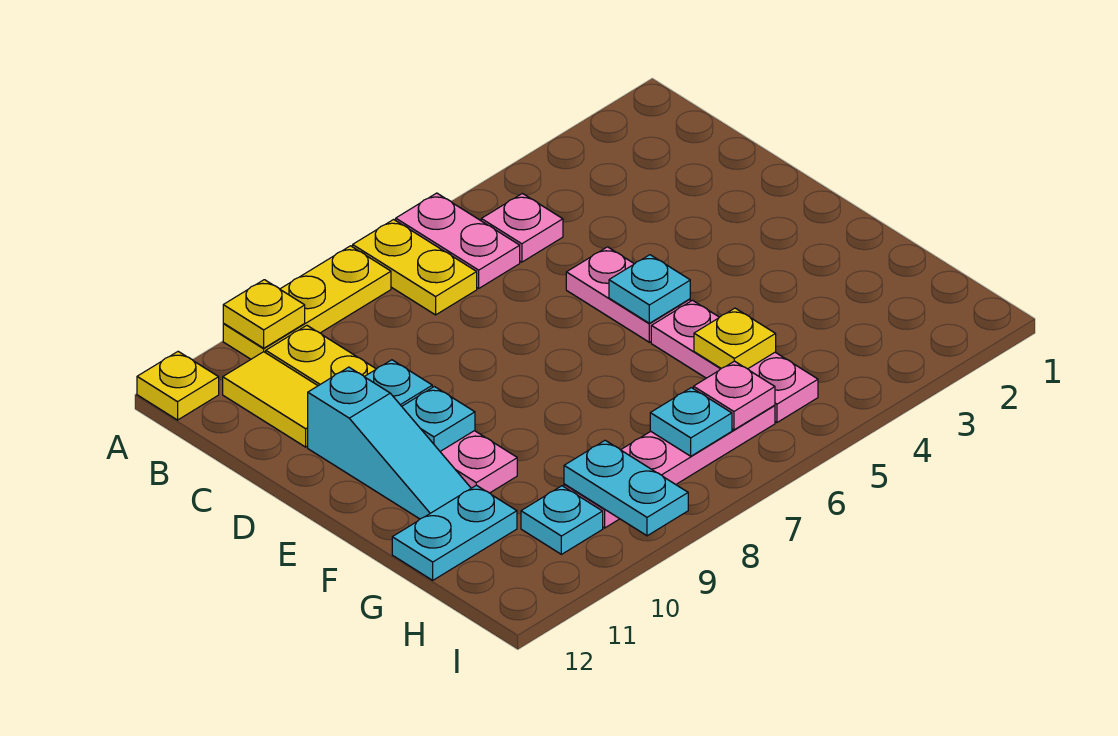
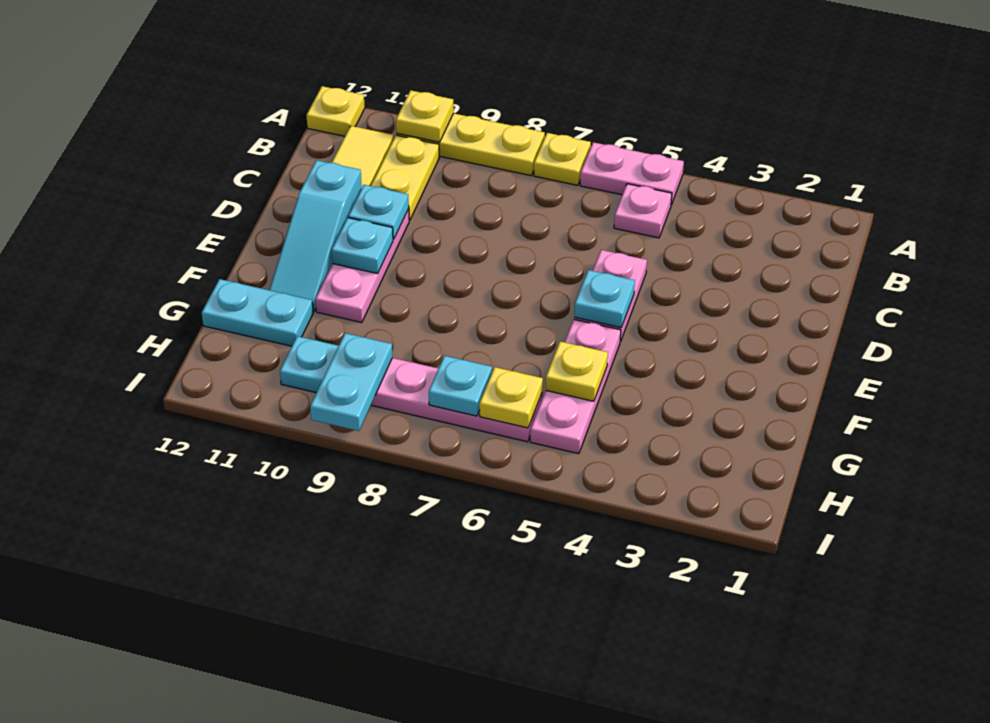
pink 1x2 plate [396,193,520,288] -> pink 1x2 plate turned to [580,142,684,205]
yellow 1x2 plate [353,220,477,315] -> yellow 1x1 plate [534,133,591,185]
pink 1x1 plate [693,361,775,430] -> yellow 1x1 plate [479,367,543,428]

